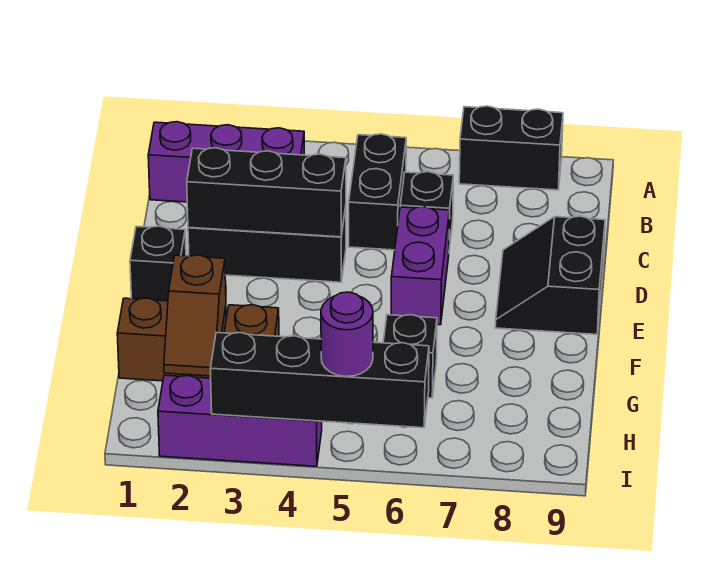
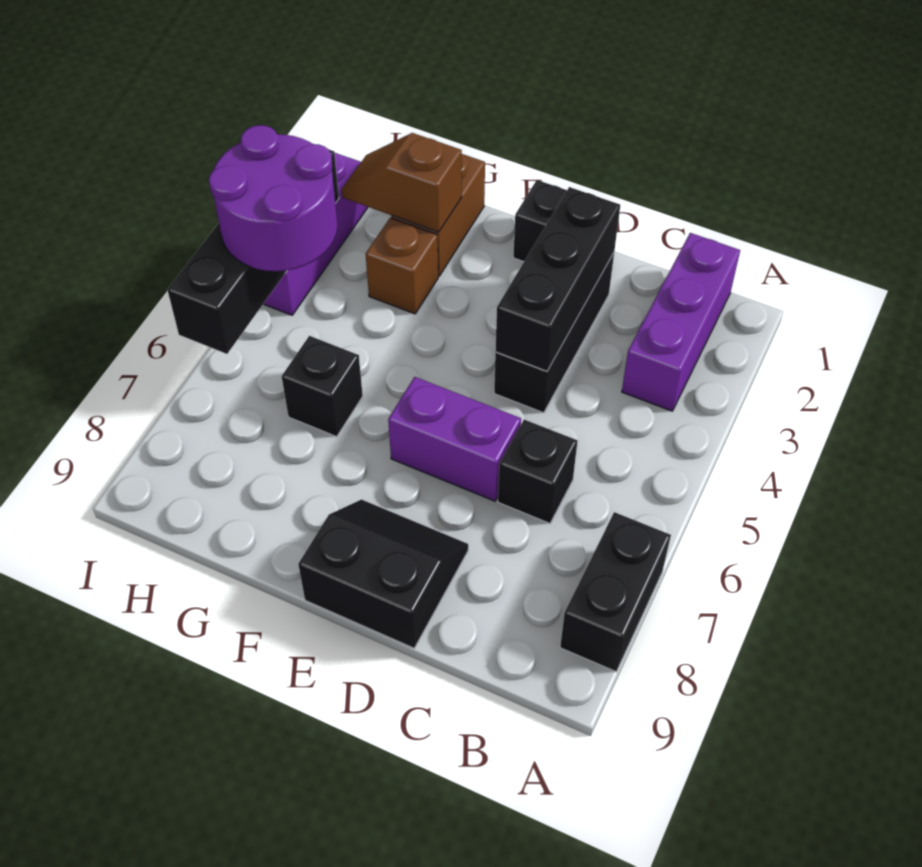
black 1x2 brick [349,134,406,250] -> none
purple 1x1 round brick [321,292,373,376] -> purple 2x2 round brick [209,125,337,271]

